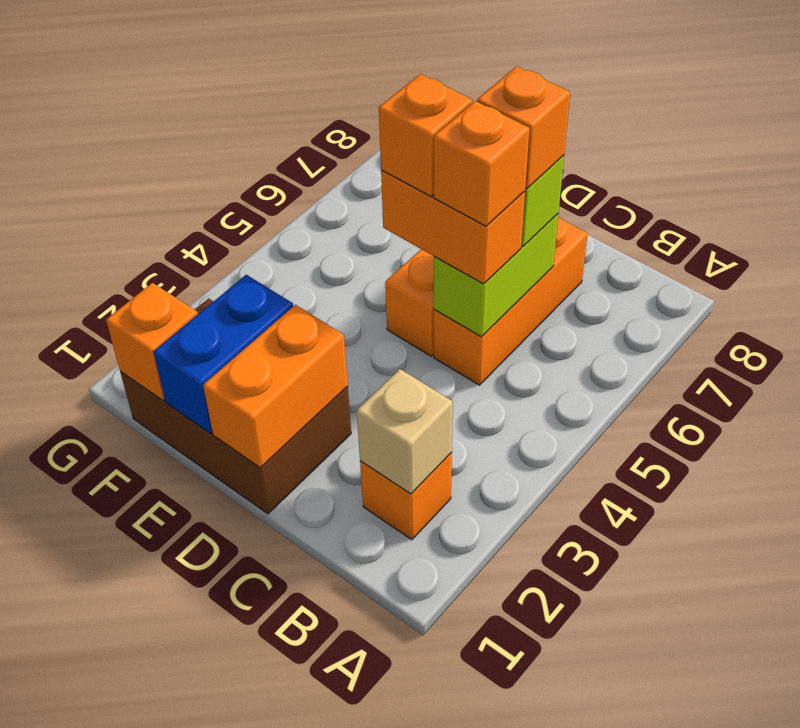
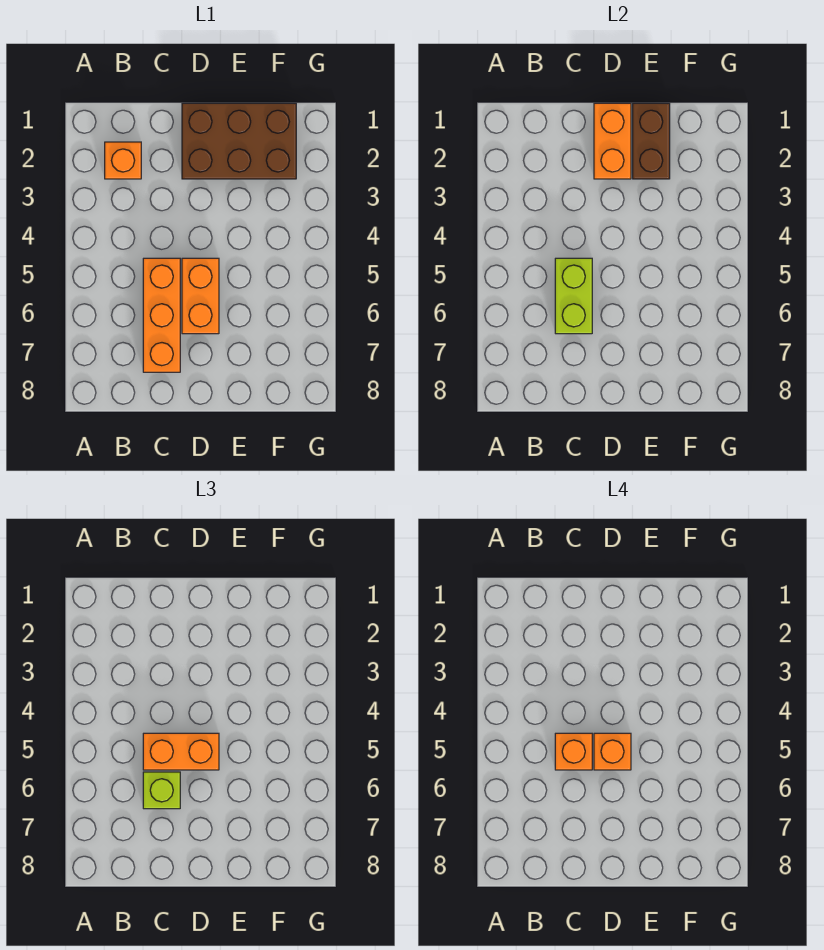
tan 1x1 brick [357,369,453,494] -> none
orange 1x1 brick [477,66,570,189] -> none
blue 1x2 brick [154,275,293,434] -> brown 1x2 brick [633,103,670,179]
orange 1x1 brick [106,283,198,401] -> none

